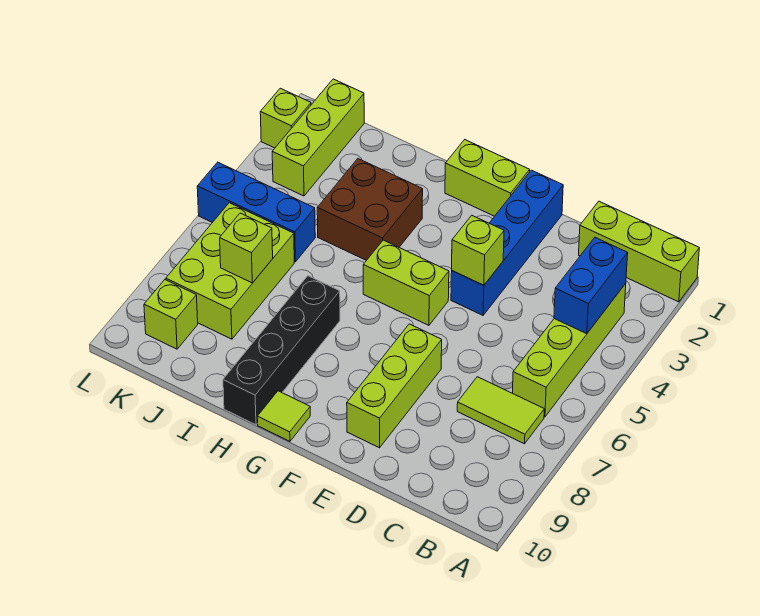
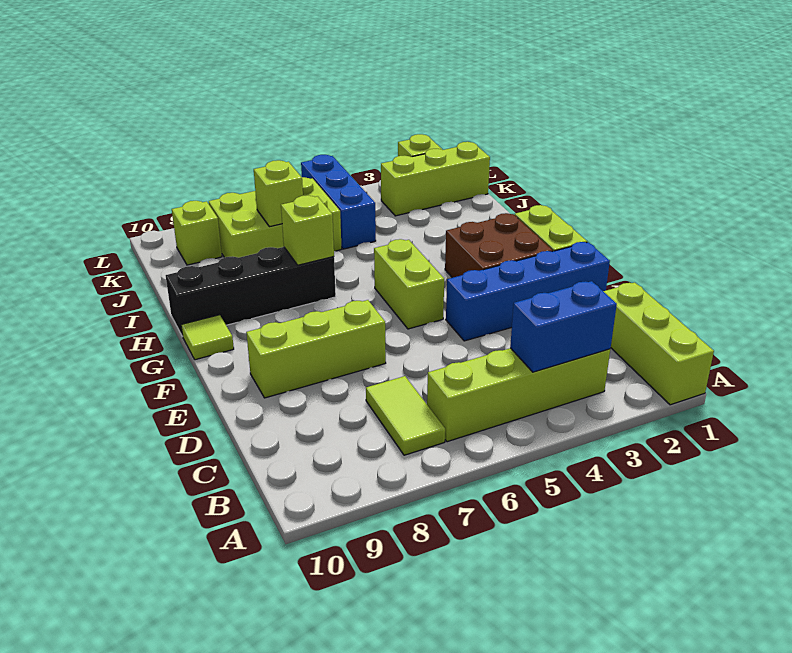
lime 1x1 brick [452,215,504,285] -> lime 1x1 brick moved to [281,195,334,265]
brown 2x2 brick [317,159,423,260] -> brown 2x2 brick moved to [445,213,553,278]

